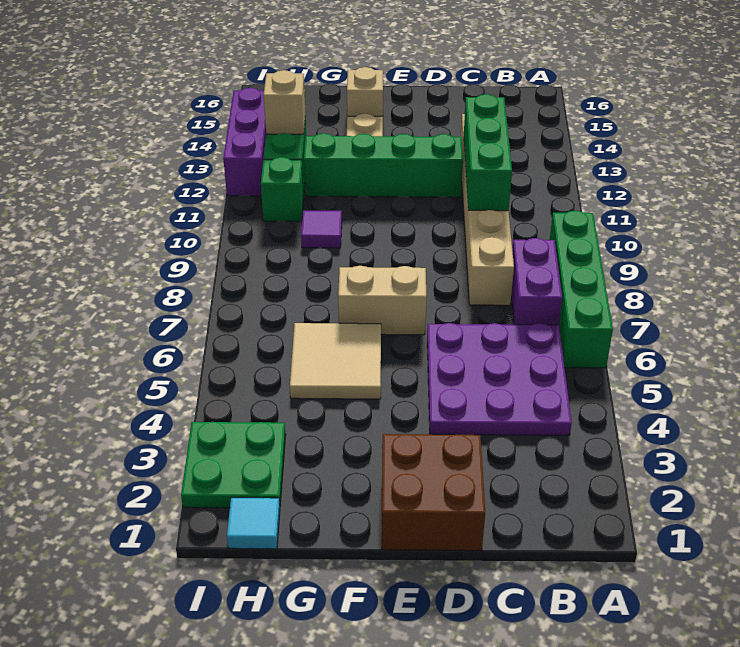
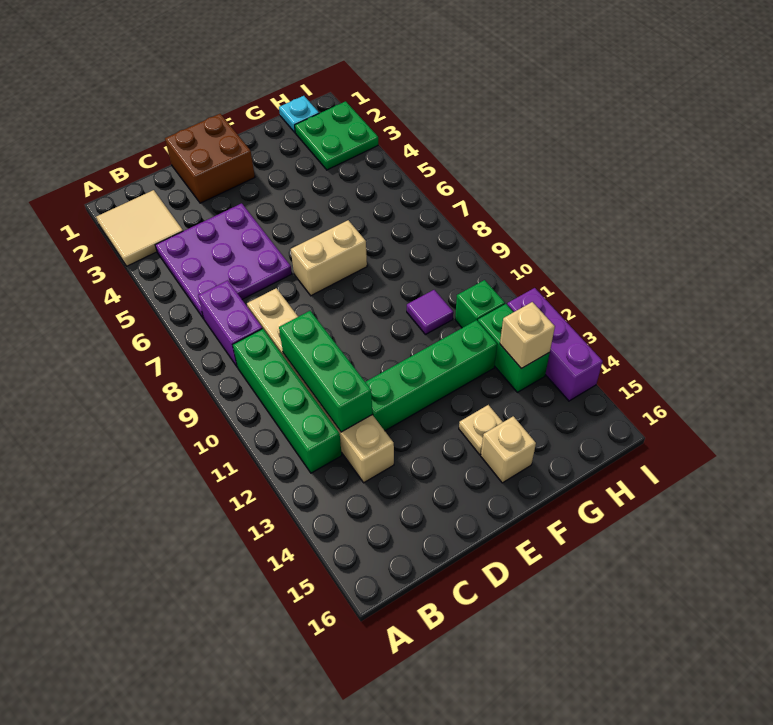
green 1x4 brick [550,211,613,368] -> green 1x4 brick moved to [233,329,342,473]
tan 2x2 tile [290,323,381,399] -> tan 2x2 tile moved to [96,190,183,266]
cyan 1x1 tile [227,498,280,549] -> cyan 1x1 plate [279,96,319,132]

